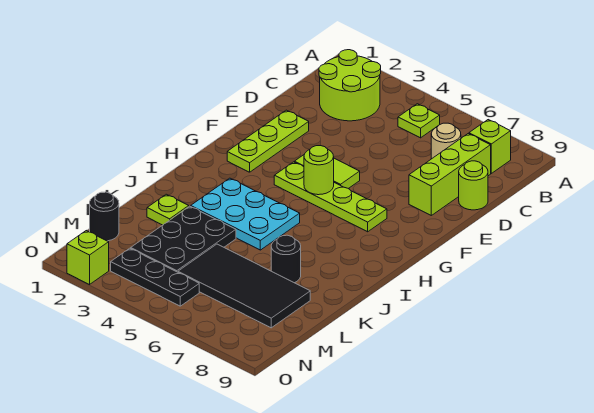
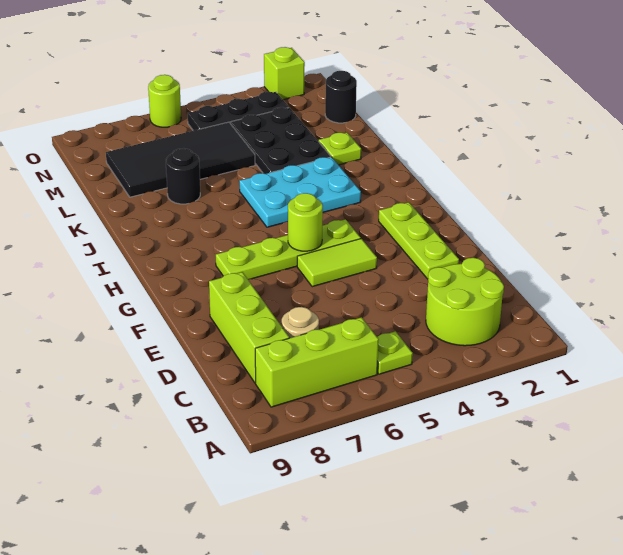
lime 1x1 brick [469,120,511,173] -> lime 1x3 brick [255,317,379,407]
lime 1x1 round brick [459,161,488,210] -> lime 1x1 round brick moved to [148,75,181,127]

